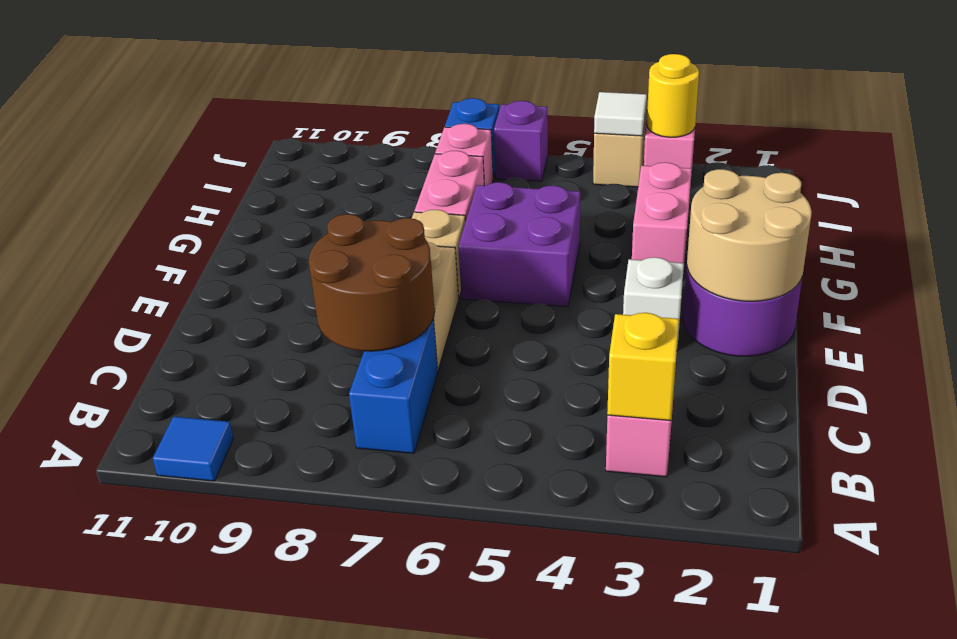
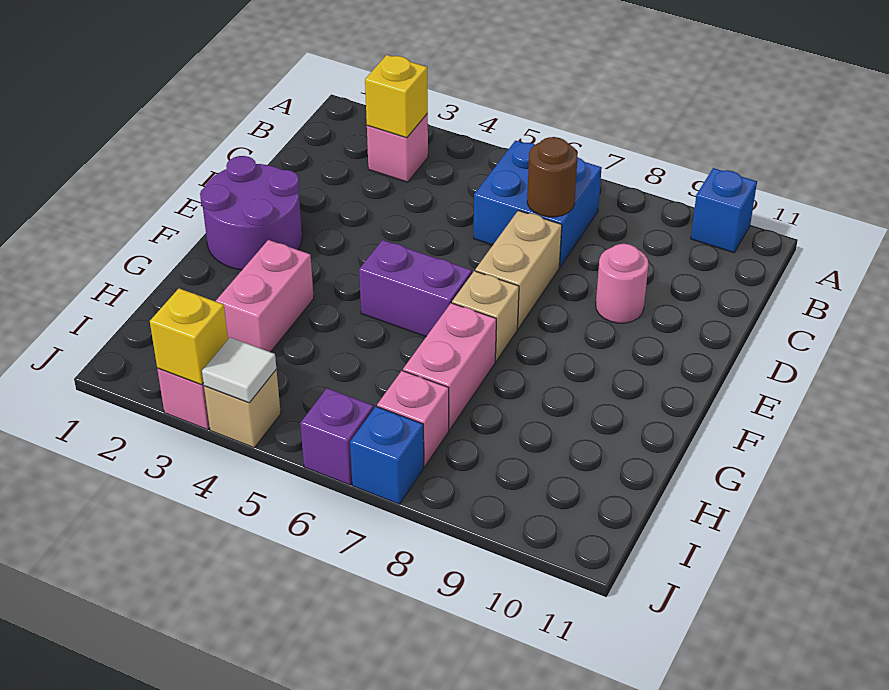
blue 1x1 tile [153,417,233,481] -> blue 1x1 brick [691,168,757,253]
blue 1x2 brick [349,320,438,453] -> blue 2x2 brick [474,141,602,267]
brown 2x2 round brick [309,214,435,351] -> brown 1x1 round brick [527,137,578,217]
none -> pink 1x1 round brick [596,244,648,323]
tan 2x2 round brick [687,169,812,301] -> none
white 1x1 brick [623,257,684,349] -> none
purple 2x2 brick [458,182,580,307] -> purple 1x2 brick [359,240,472,337]
yellow 1x1 round brick [647,54,699,137] -> yellow 1x1 brick [150,289,228,385]

